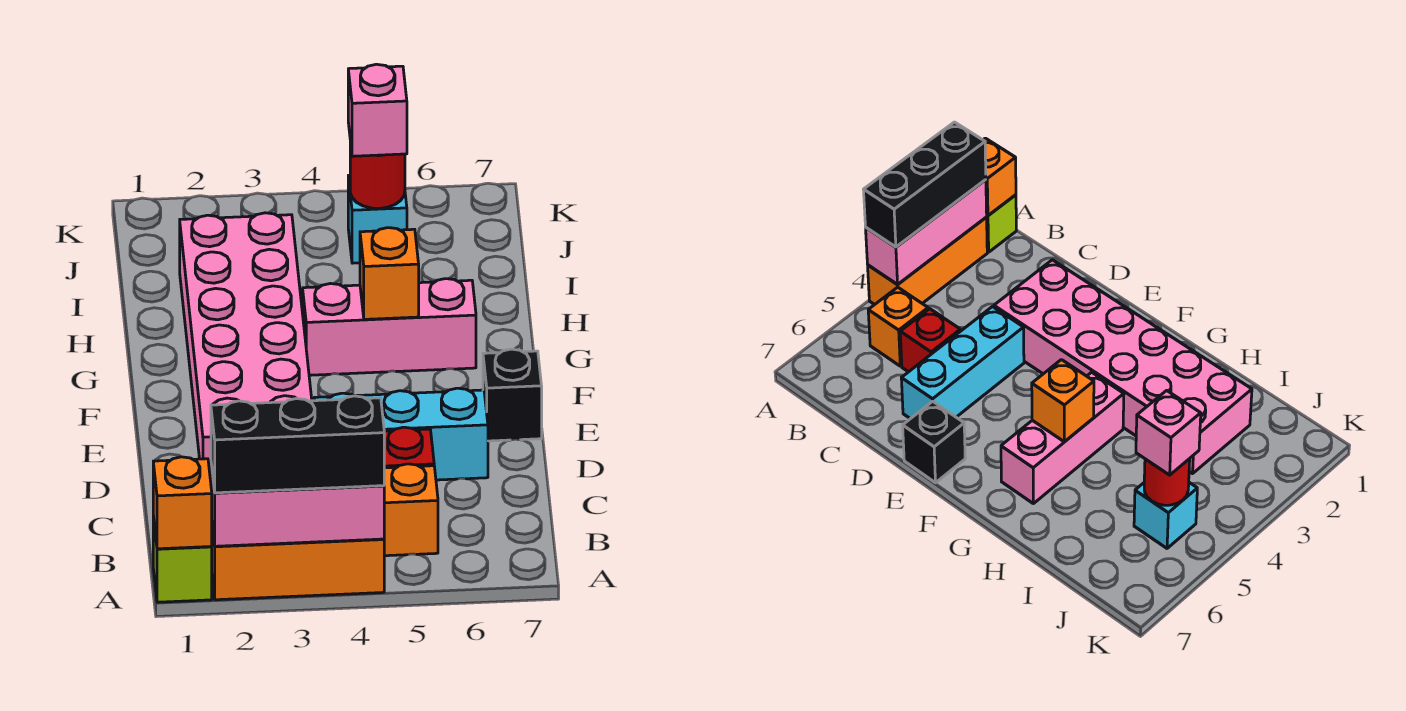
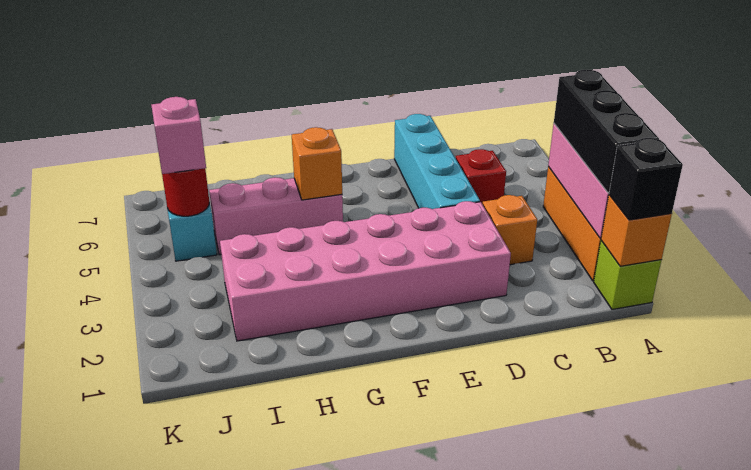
orange 1x1 brick [384,464,438,556] -> orange 1x1 brick moved to [483,195,537,265]
cyan 1x3 brick [314,388,488,480] -> cyan 1x4 brick [394,114,480,209]
black 1x1 brick [483,349,542,441] -> black 1x1 brick moved to [609,138,683,220]
pink 1x3 brick [303,279,476,375] -> pink 1x3 brick turned to [209,177,343,255]

